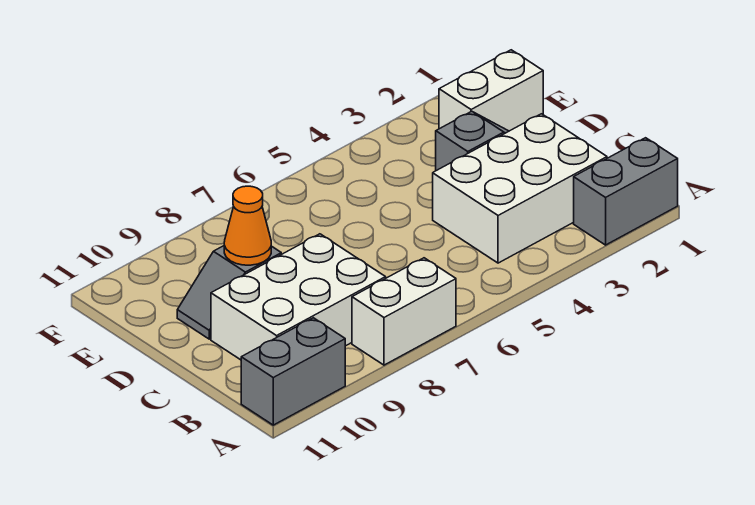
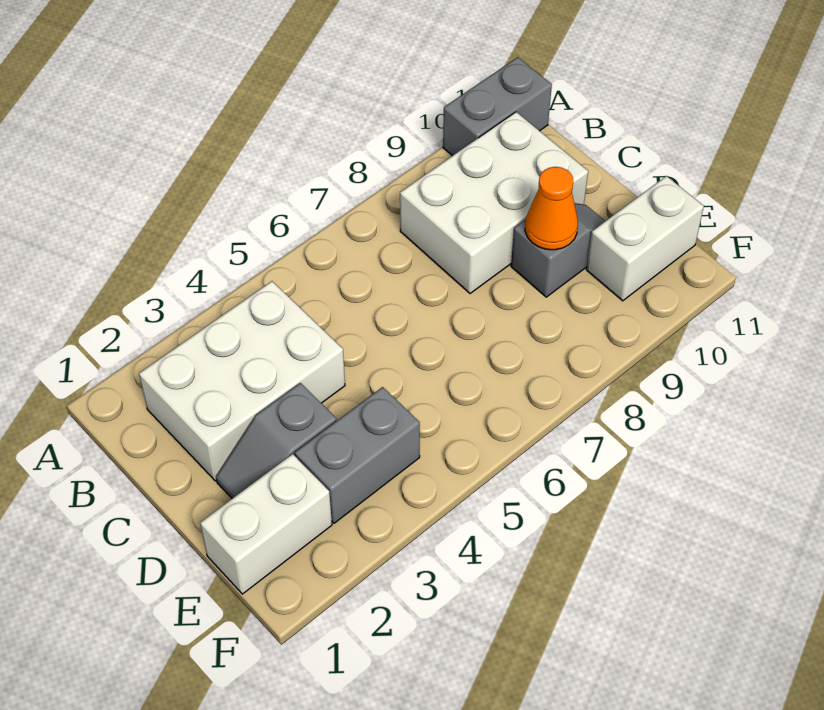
grey 1x2 brick [574,138,678,245] -> grey 1x2 brick moved to [295,387,420,523]
white 1x2 brick [352,258,456,365] -> white 1x2 brick moved to [587,176,704,301]

